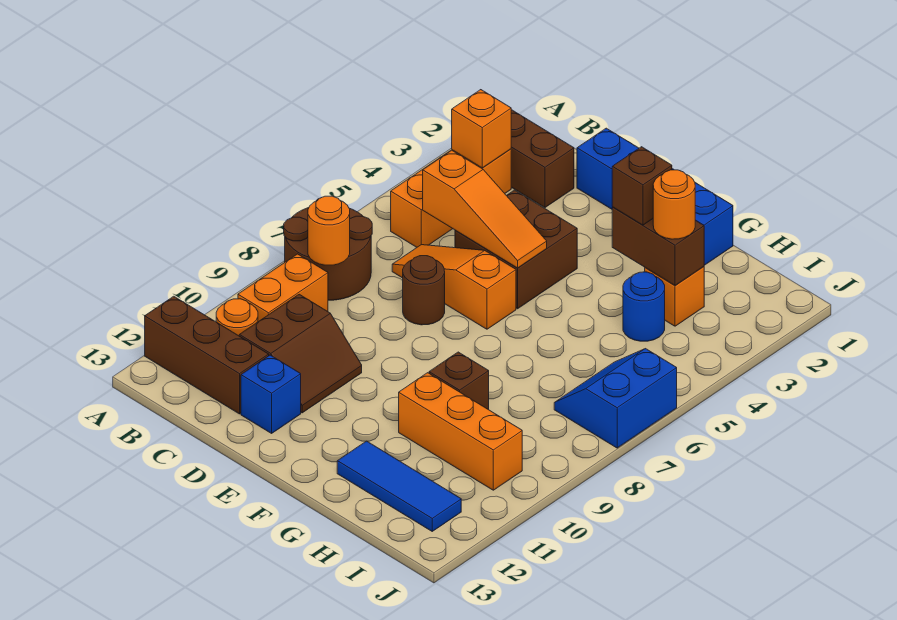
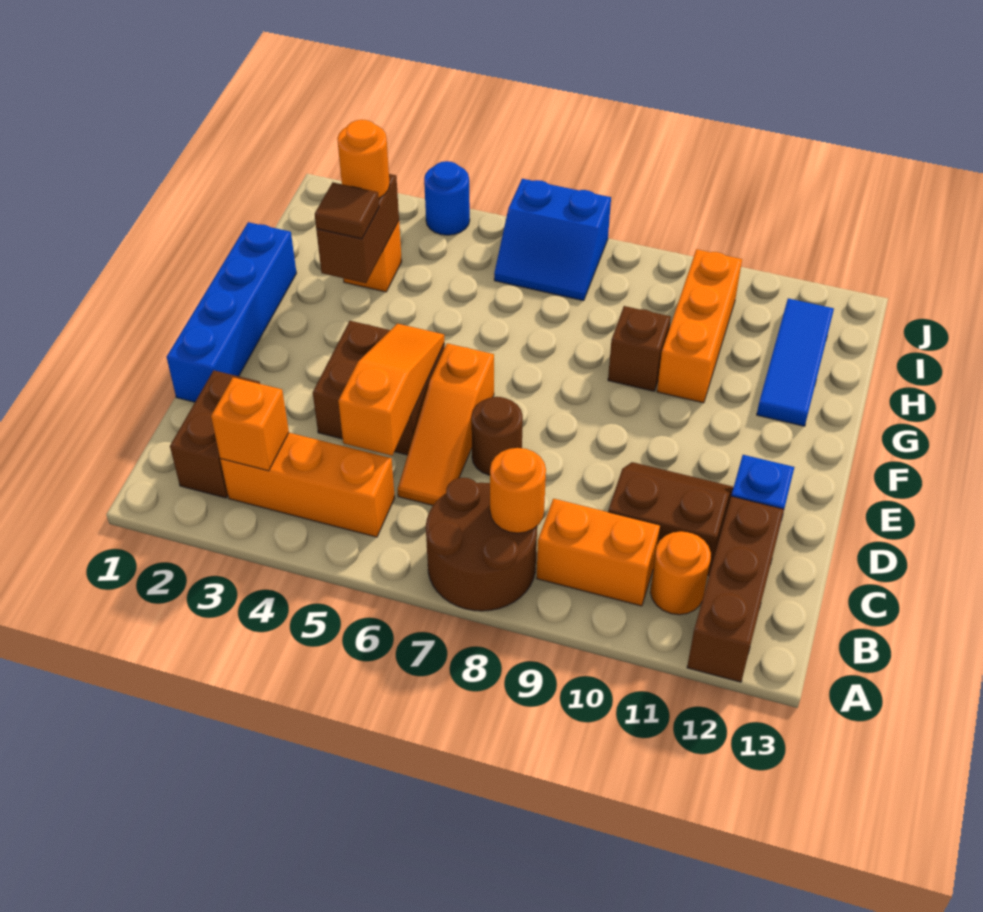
brown 1x1 brick [612,147,672,225] -> brown 1x1 tile [315,182,379,239]
blue 1x1 round brick [623,272,665,341] -> blue 1x1 round brick moved to [424,161,470,235]

